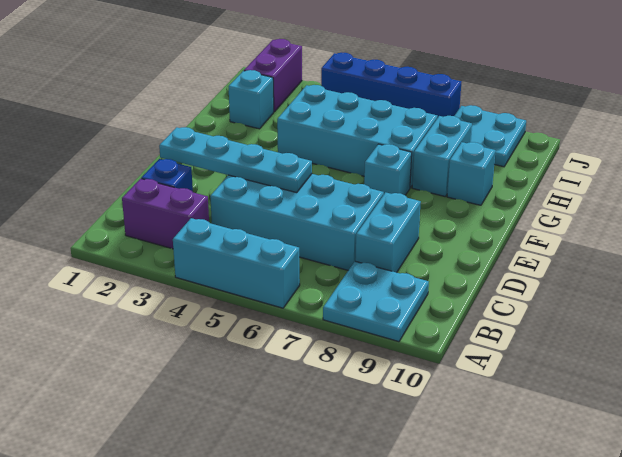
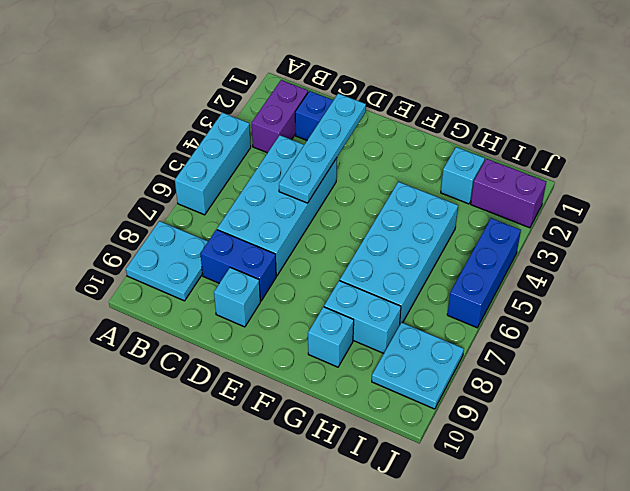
cyan 1x2 brick [355,192,421,273] -> blue 1x2 brick [200,230,276,301]
cyan 1x1 brick [364,144,412,195] -> cyan 1x1 brick moved to [214,267,260,327]
blue 1x4 brick [321,53,461,118] -> blue 1x3 brick [447,218,521,328]

